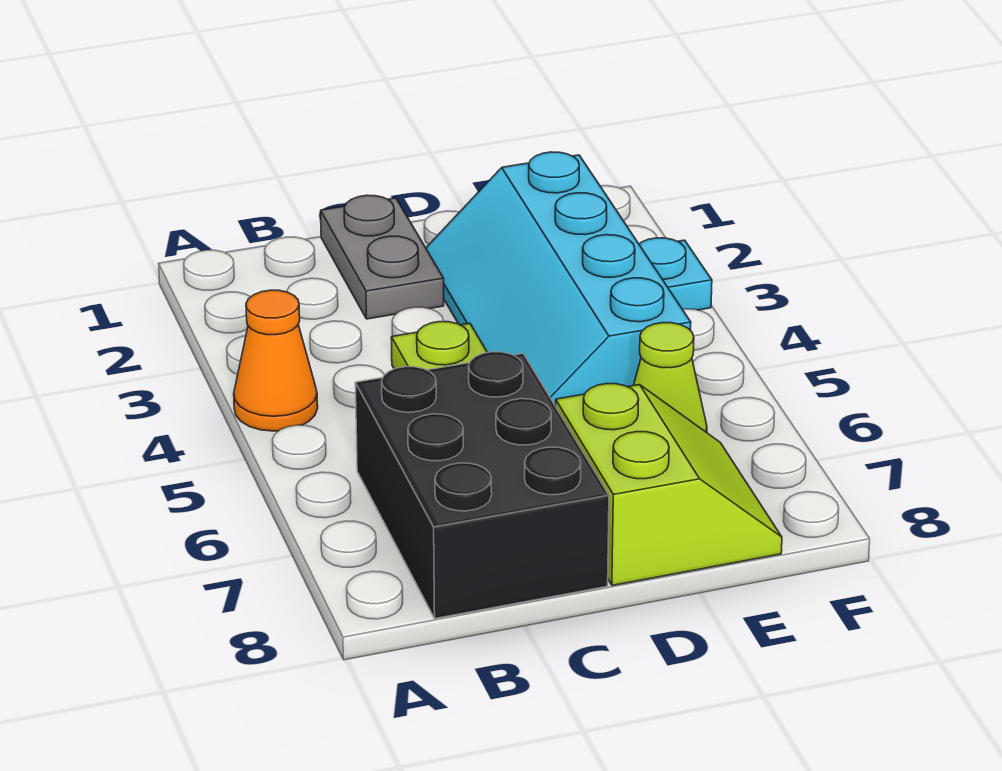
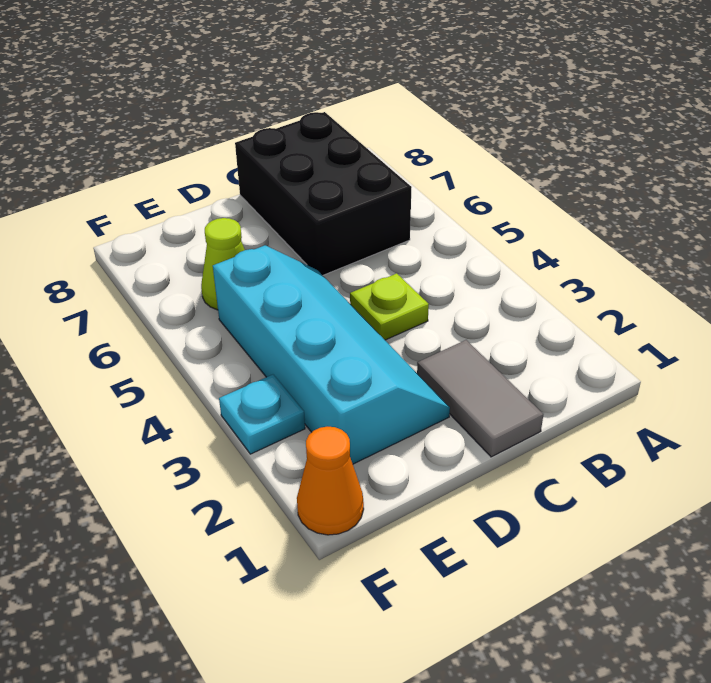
orange 1x1 cone [234,290,318,431] -> orange 1x1 cone moved to [297,427,364,535]
grey 1x2 plate [321,195,444,319] -> grey 1x2 tile [417,340,543,457]
lime 2x2 slope [556,384,782,585] -> none

